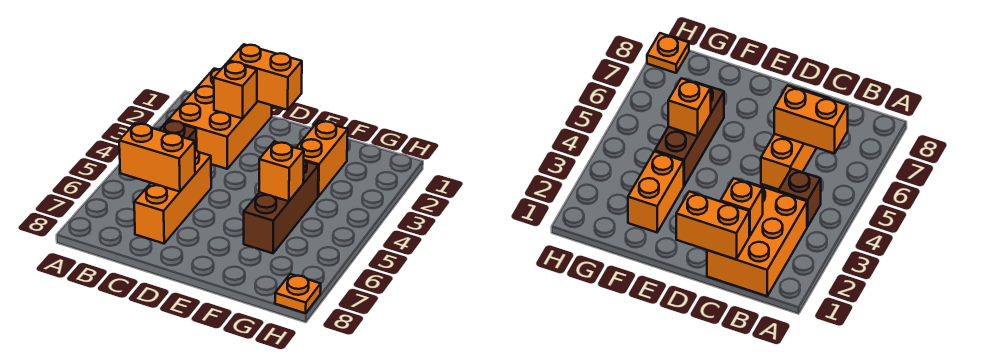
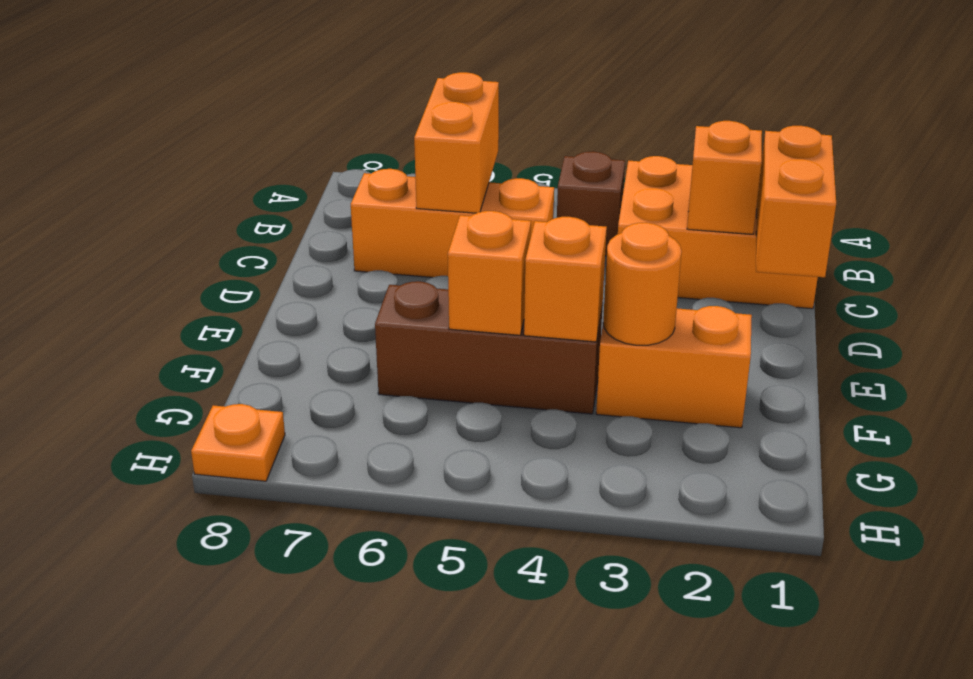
none -> orange 1x1 round brick [603,223,681,345]
none -> orange 1x1 brick [524,217,607,342]

